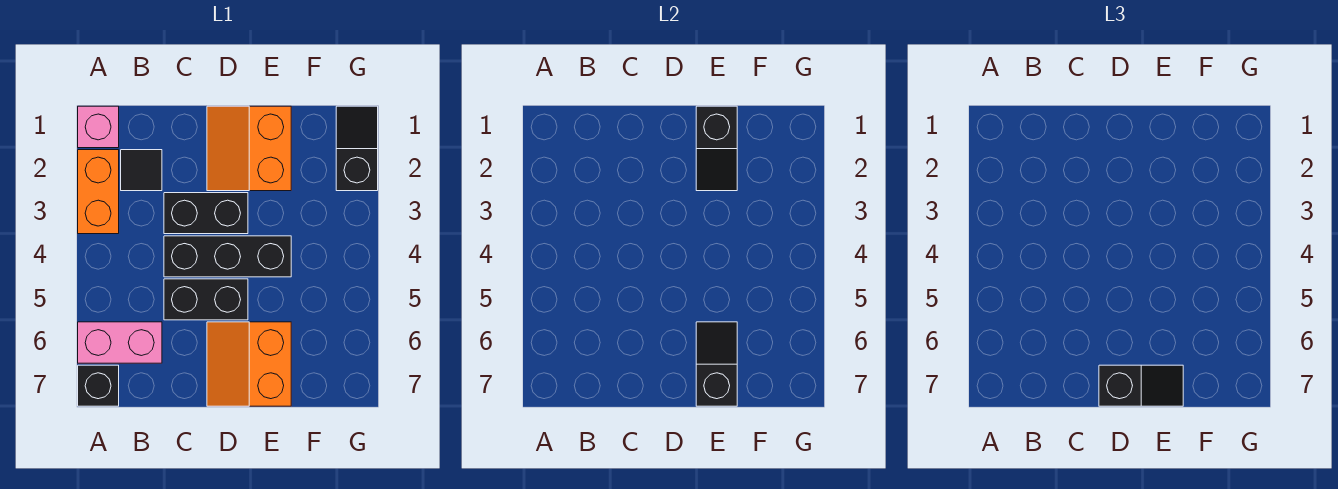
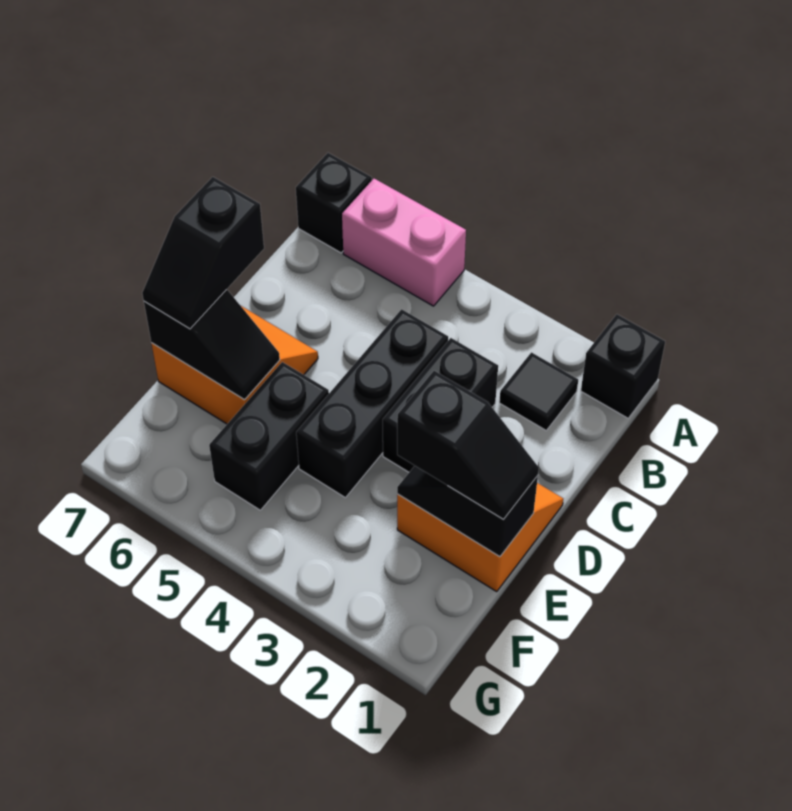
pink 1x1 brick [78,106,119,148] -> black 1x1 brick [581,314,665,418]
orange 1x2 brick [78,150,119,234] -> none
pink 1x2 brick [78,322,162,363] -> pink 1x2 brick turned to [342,179,466,306]
black 1x2 brick [164,279,248,320] -> black 1x2 brick moved to [209,362,329,510]
black 1x2 slope [336,106,378,191] -> black 1x2 slope moved to [397,371,539,519]

